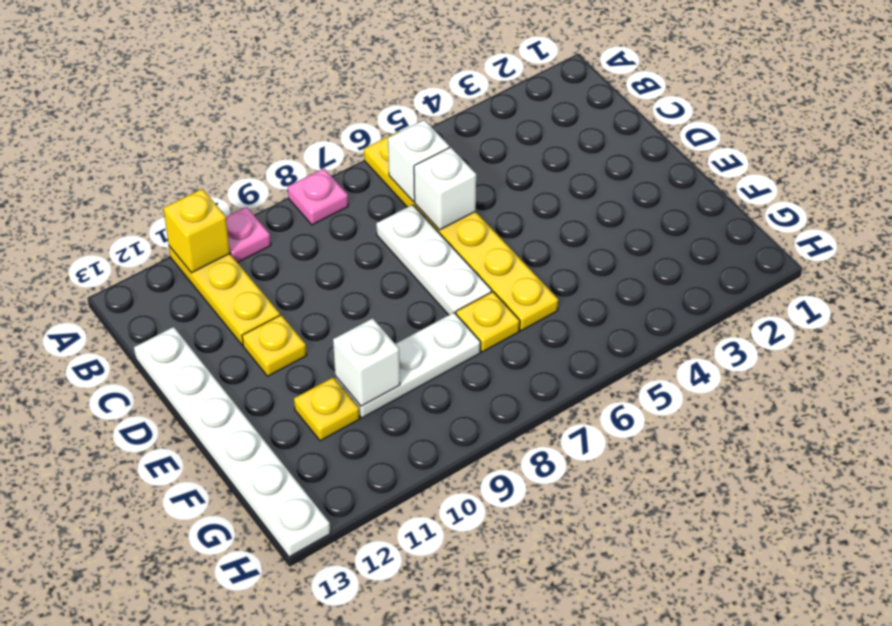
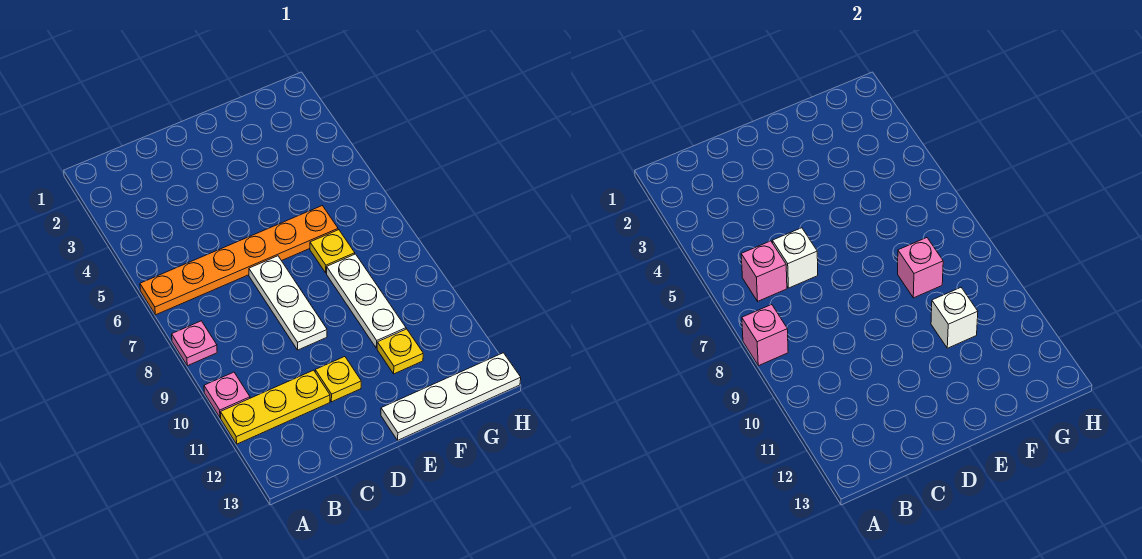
yellow 1x6 plate [364,131,558,331] -> orange 1x6 plate [140,206,338,315]
none -> pink 1x1 brick [742,305,788,366]
yellow 1x1 brick [163,189,230,273] -> none
white 1x1 brick [388,120,449,202] -> pink 1x1 brick [741,241,787,301]
white 1x3 plate [376,205,492,315] -> white 1x3 plate turned to [249,256,327,350]
white 1x6 plate [134,327,330,557] -> white 1x4 plate [381,353,521,440]
none -> pink 1x1 brick [898,238,943,298]

